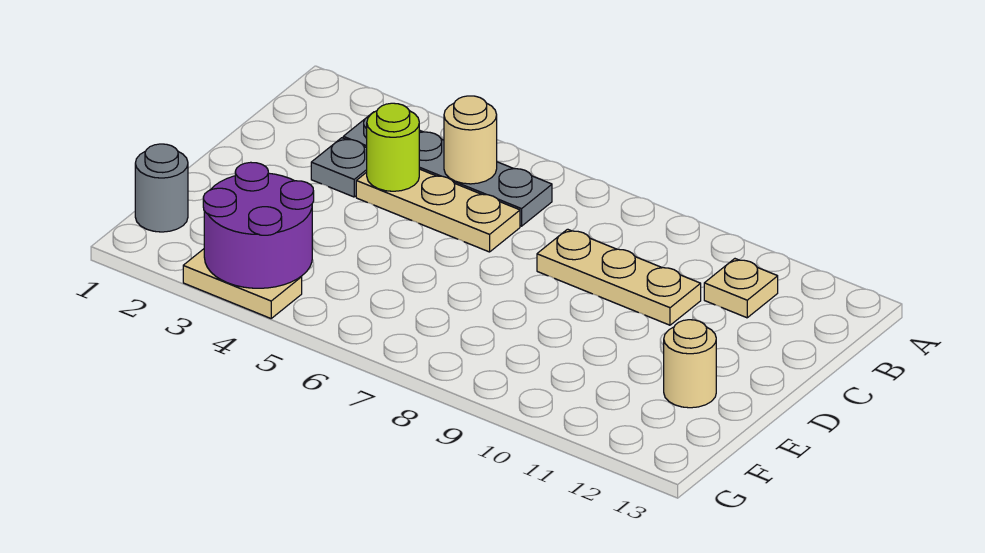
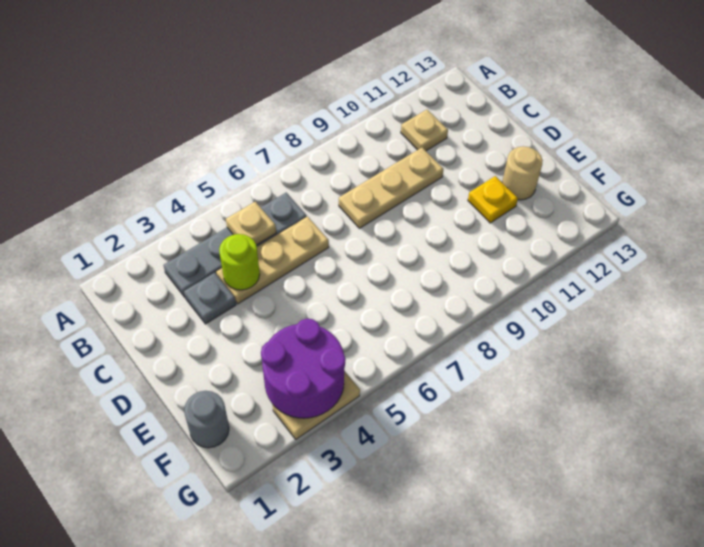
tan 1x1 round brick [444,96,497,184] -> tan 1x1 plate [226,202,276,245]
none -> yellow 1x1 plate [468,176,518,223]

